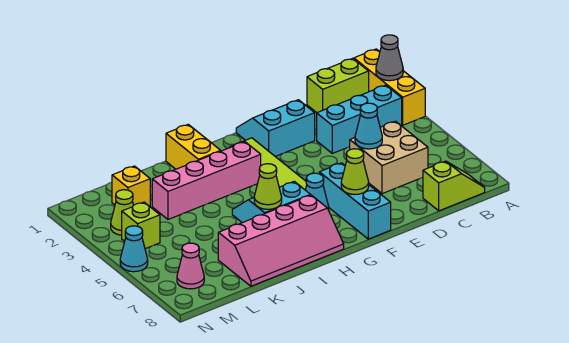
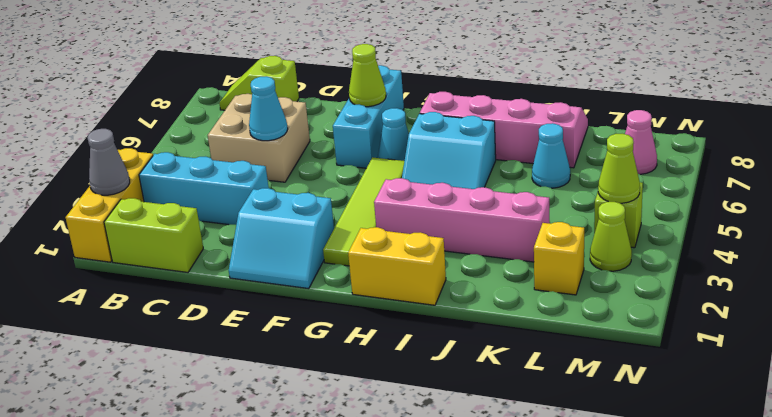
yellow 1x2 brick [166,124,220,169] -> yellow 1x2 brick turned to [348,227,446,305]
lime 1x1 cone [254,164,282,209] -> lime 1x1 cone moved to [598,133,640,203]
cyan 1x1 cone [120,226,148,272] -> cyan 1x1 cone moved to [532,123,570,188]

